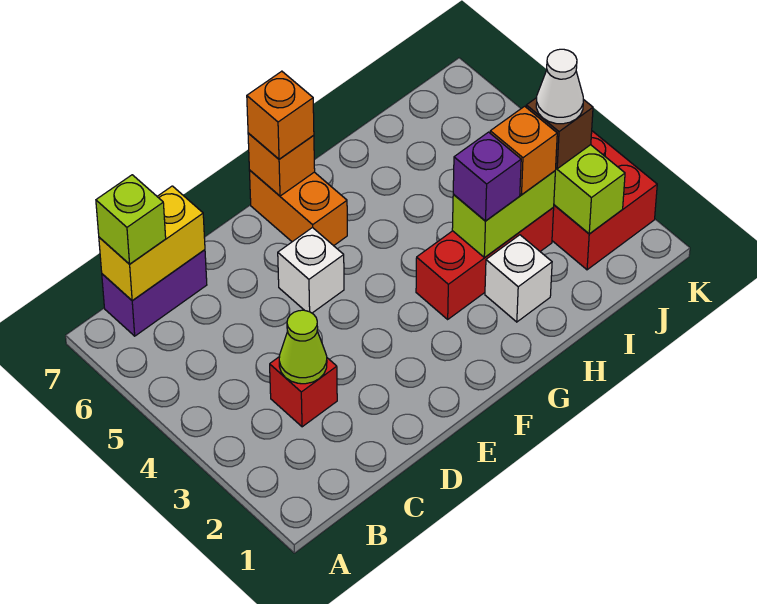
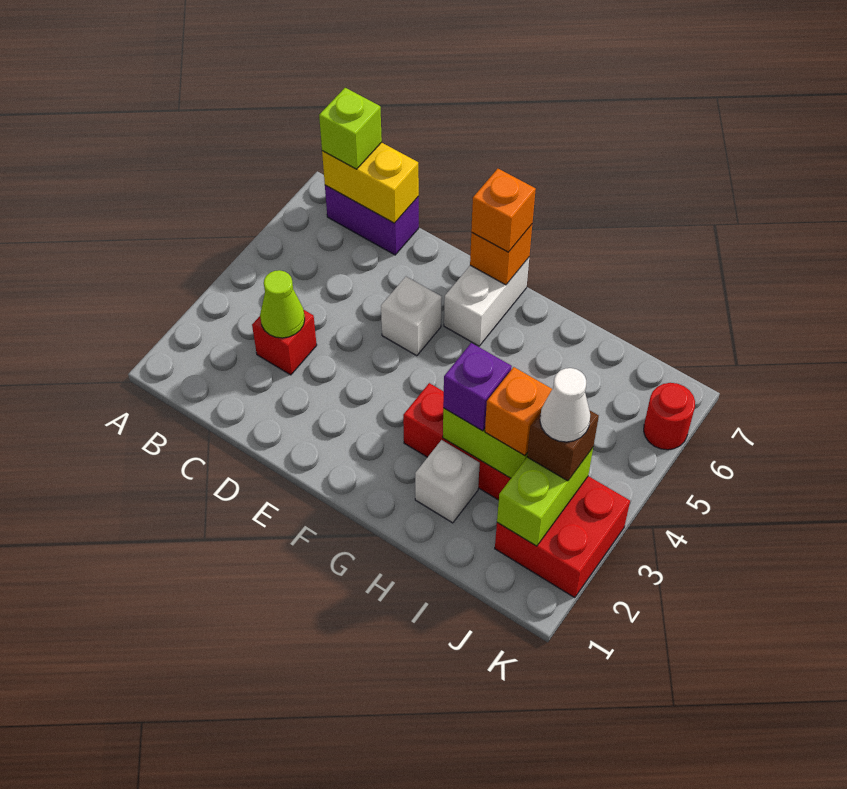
orange 1x2 brick [249,170,347,246] -> white 1x2 brick [444,258,529,346]
none -> red 1x1 round brick [644,383,695,450]

